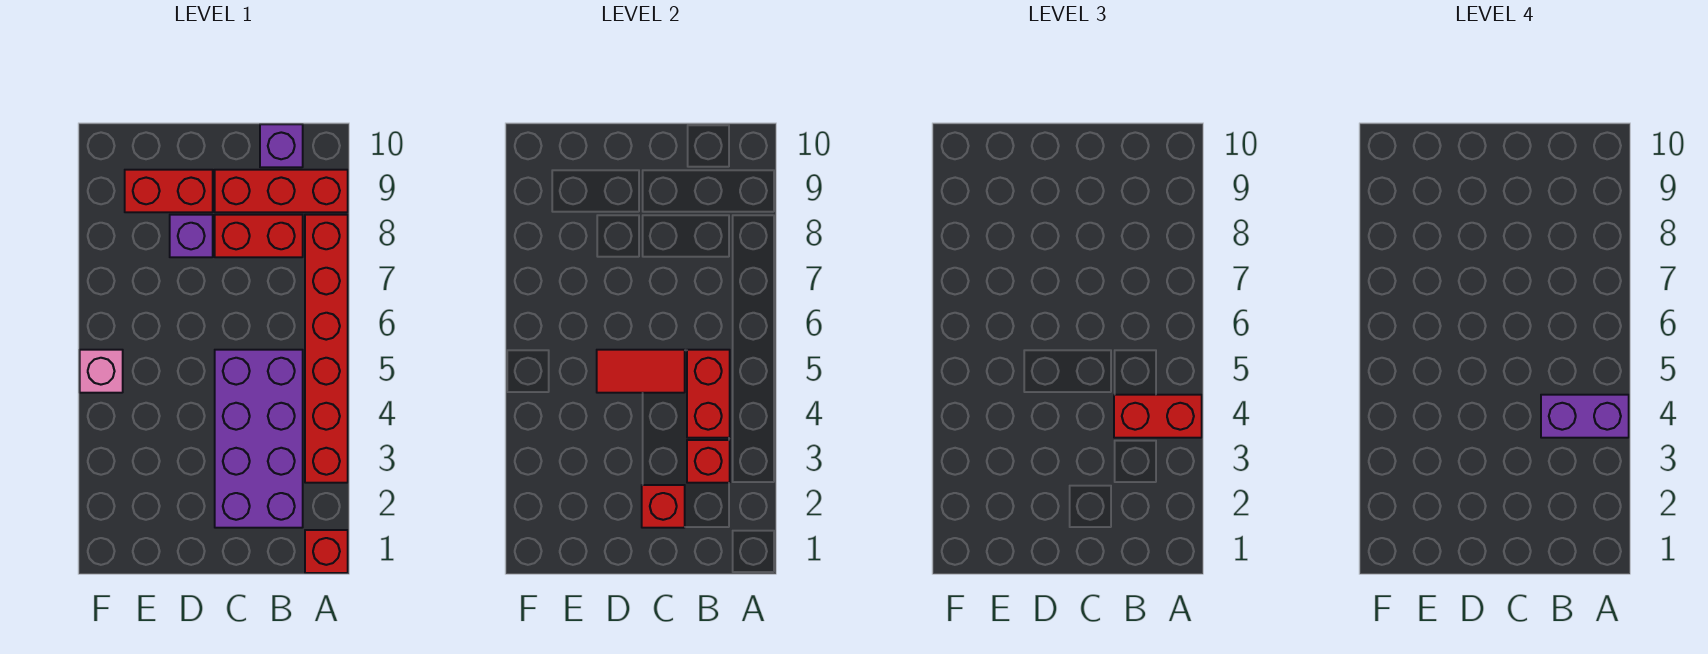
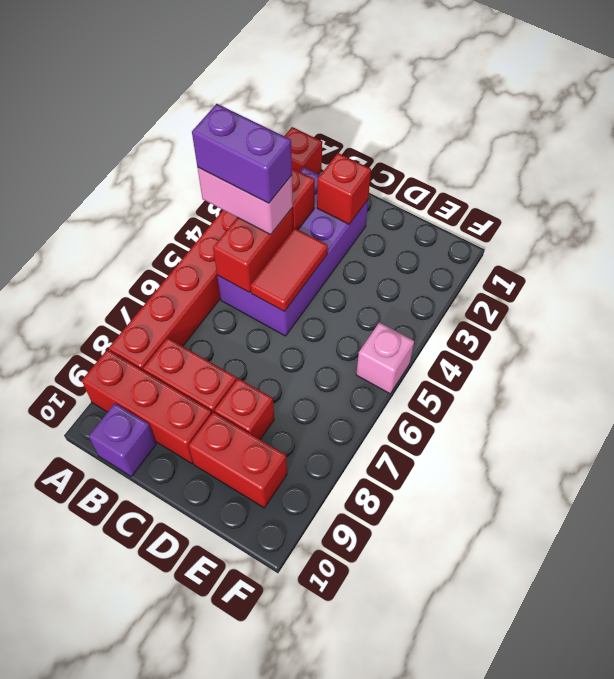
red 1x2 brick [1114,395,1202,438] -> pink 1x2 brick [197,167,293,234]
red 1x2 tile [597,350,685,393] -> red 1x2 tile turned to [251,228,328,312]
purple 1x1 brick [170,215,213,257] -> red 1x1 brick [214,378,274,439]

